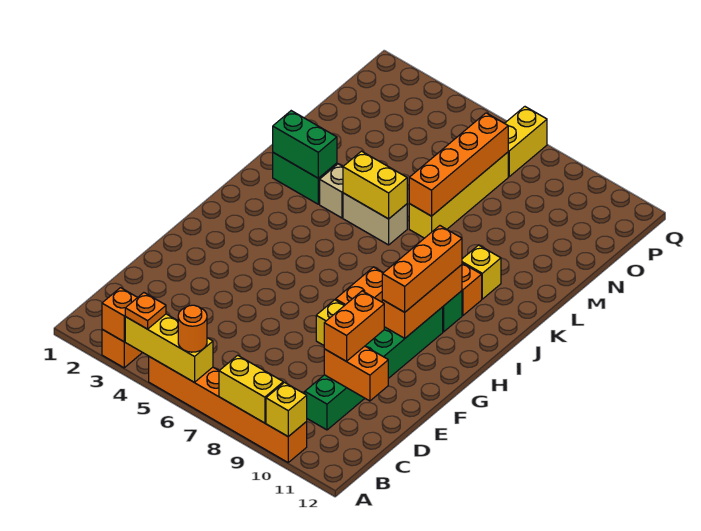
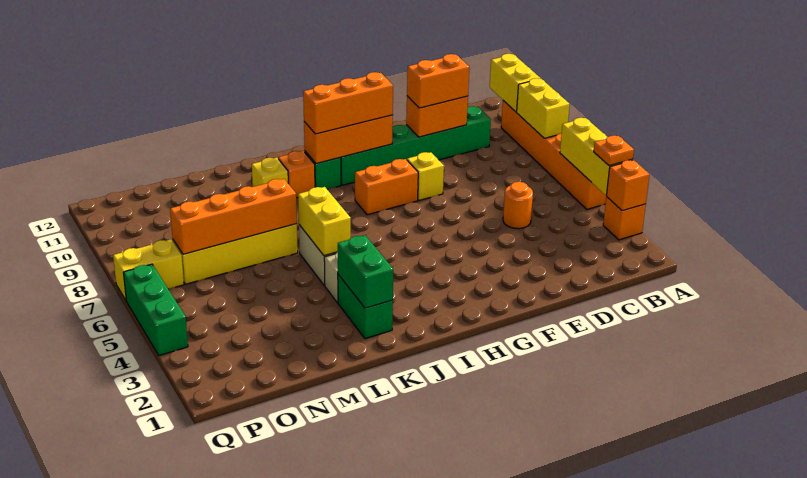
orange 1x1 round brick [178,305,207,352] -> orange 1x1 round brick moved to [503,182,533,229]
yellow 1x1 brick [266,383,307,437] -> yellow 1x2 brick [490,54,541,112]
orange 1x2 brick [324,346,388,401] -> orange 1x2 brick turned to [406,96,468,137]
none -> green 1x3 brick [123,264,188,355]

